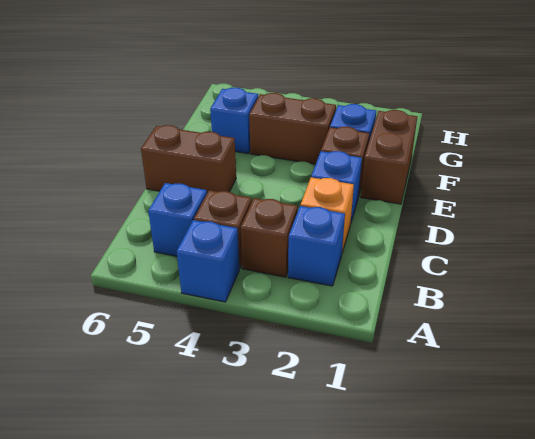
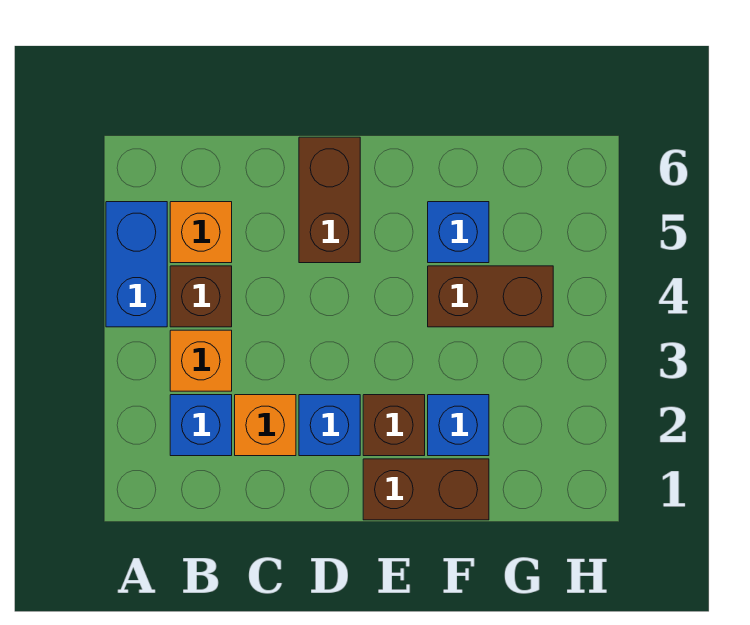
blue 1x1 brick [177,220,239,302] -> blue 1x2 brick [106,202,167,327]
brown 1x1 brick [241,198,298,277] -> orange 1x1 brick [170,330,232,391]
blue 1x1 brick [148,183,207,256] -> orange 1x1 brick [170,202,232,263]
brown 1x2 brick [249,93,336,164] -> brown 1x2 brick turned to [428,266,553,327]

